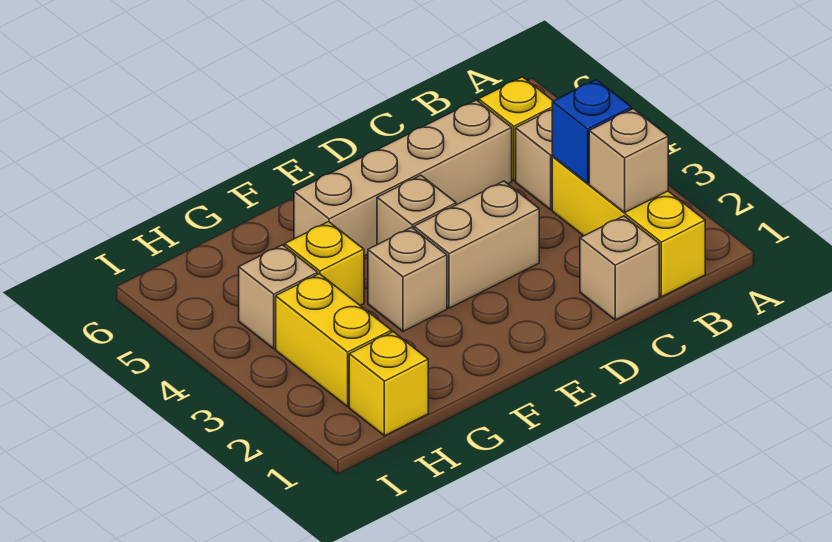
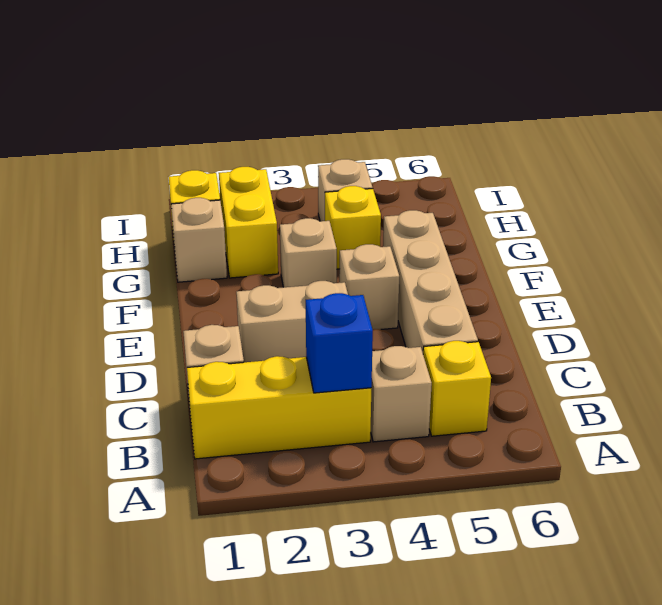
tan 1x1 brick [589,109,668,212] -> tan 1x1 brick moved to [171,198,227,282]
tan 1x2 brick [414,181,539,308] -> tan 1x2 brick turned to [236,281,348,362]
yellow 1x2 brick [276,274,392,407] -> yellow 1x2 brick turned to [219,167,278,278]

